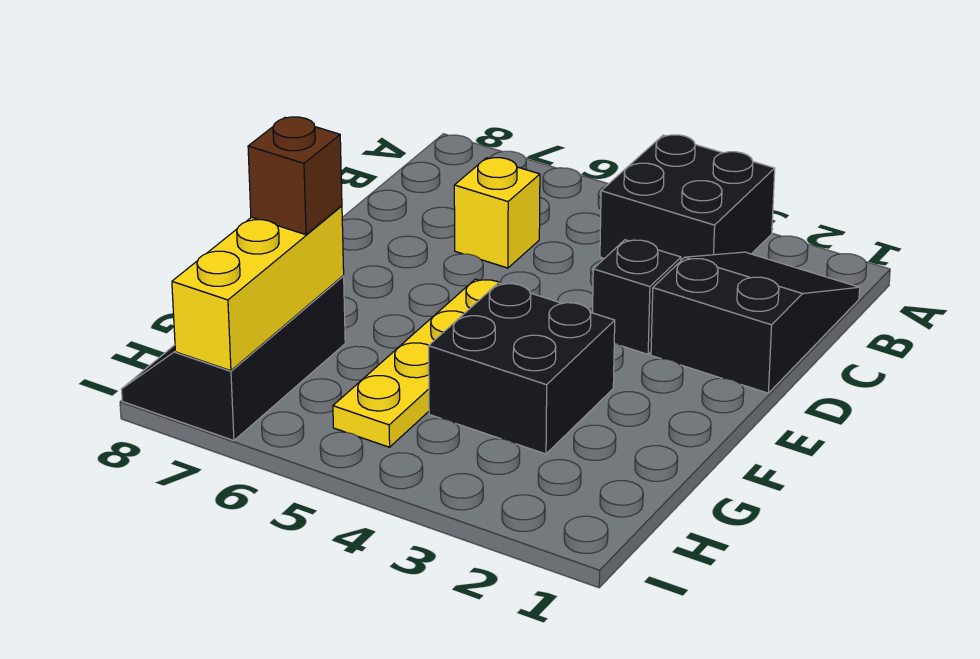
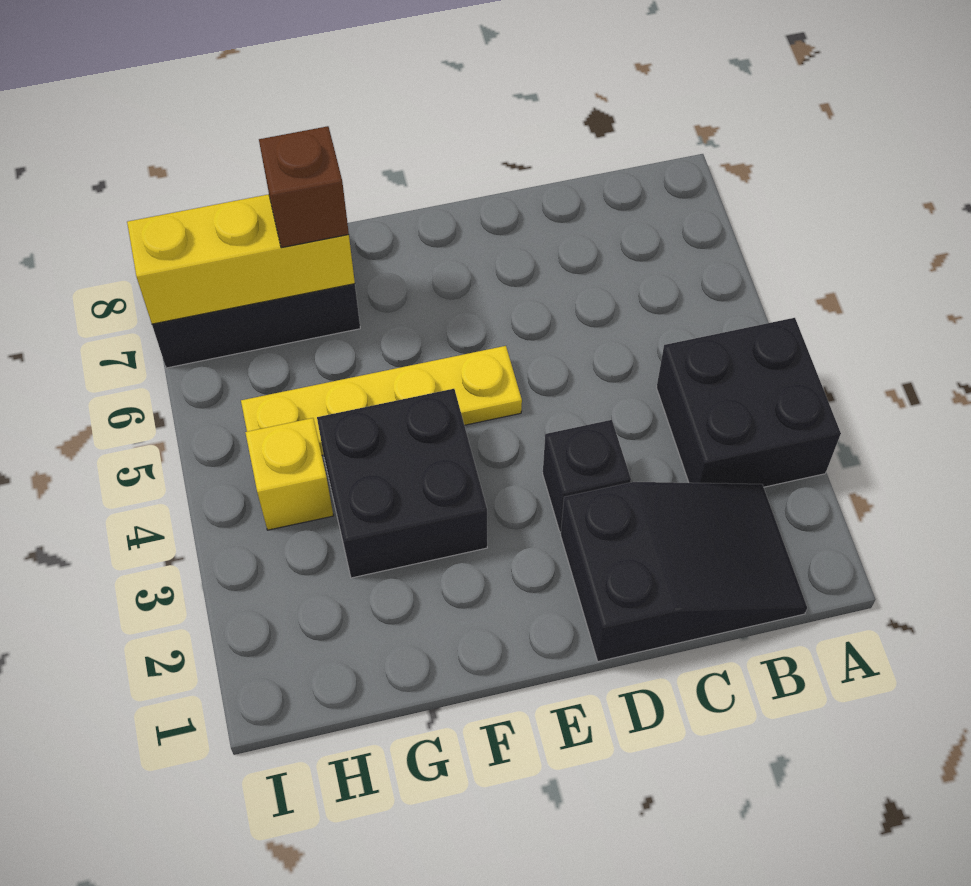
yellow 1x1 brick [454,158,540,268] -> yellow 1x1 brick moved to [245,418,334,530]

